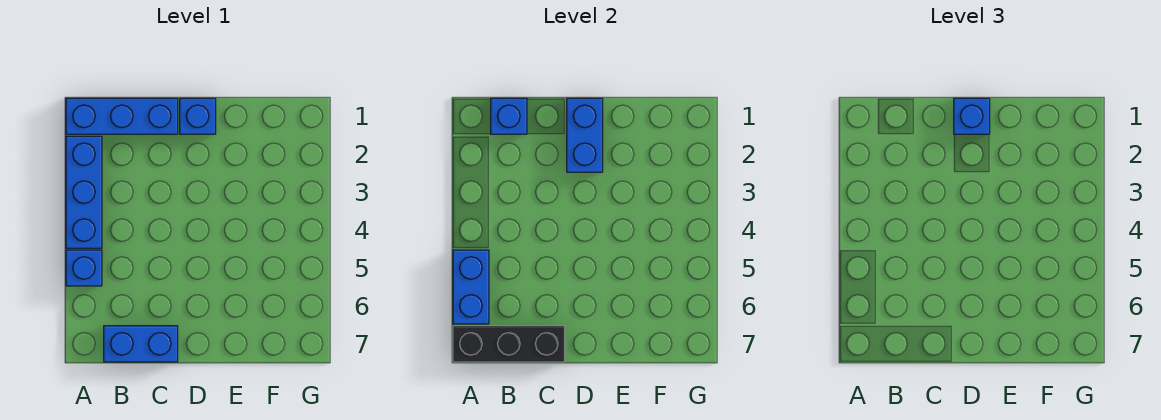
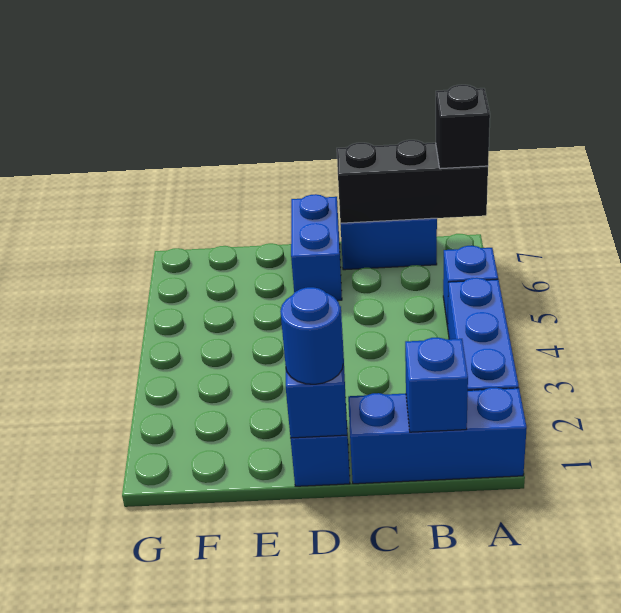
blue 1x2 brick [453,250,489,324] -> blue 1x2 brick moved to [291,194,342,301]
none -> black 1x1 brick [436,85,490,169]
blue 1x1 brick [954,98,990,134] -> blue 1x1 round brick [280,287,343,384]

